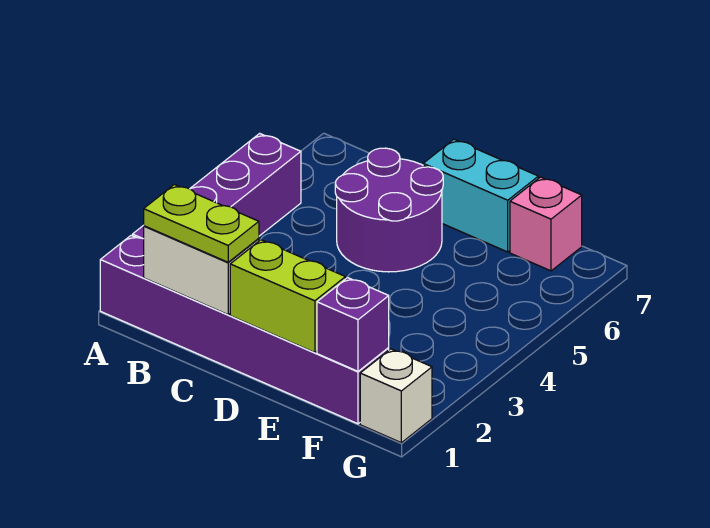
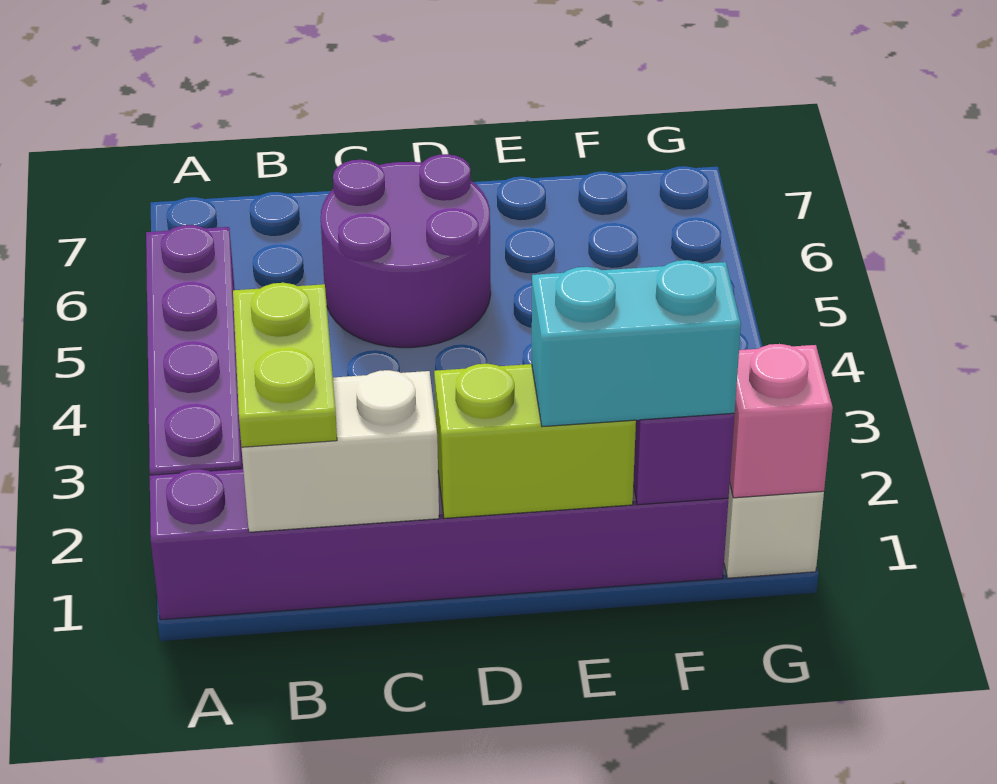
lime 1x2 plate [144,185,259,262] -> lime 1x2 plate turned to [233,283,337,447]
cyan 1x2 brick [423,139,538,252] -> cyan 1x2 brick moved to [532,260,741,427]
pink 1x1 brick [510,177,582,271] -> pink 1x1 brick moved to [730,344,833,498]

